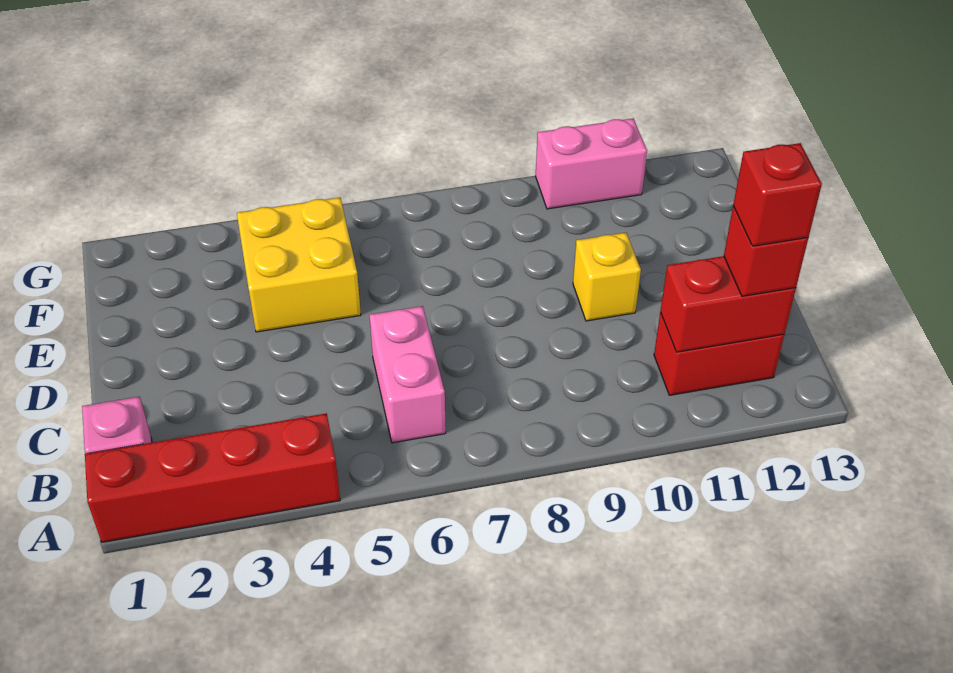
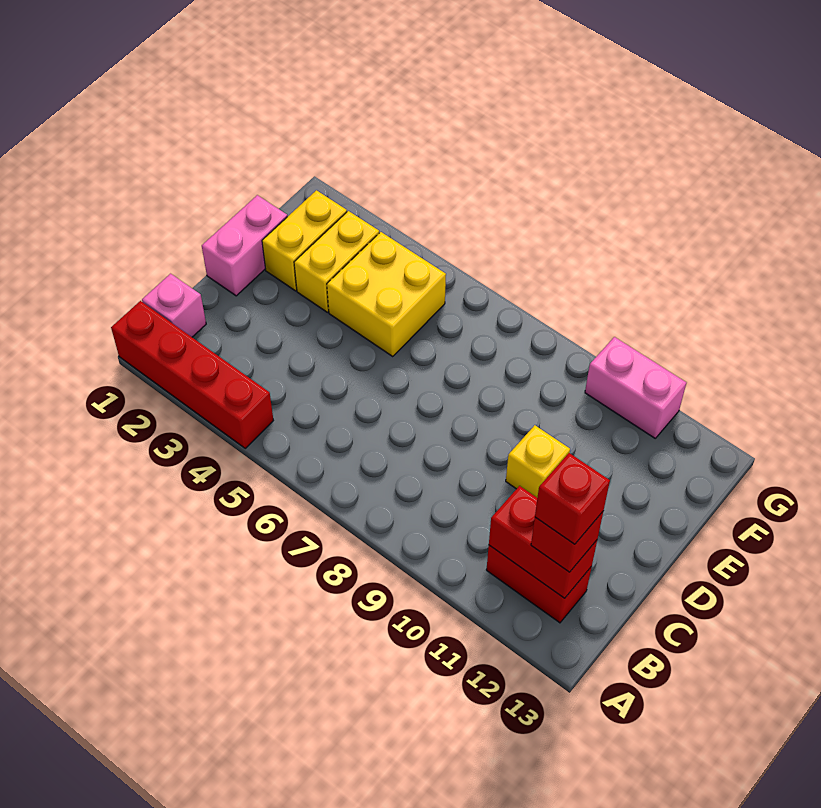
pink 1x2 brick [370,306,446,443] -> pink 1x2 brick moved to [202,195,287,296]
none -> yellow 1x2 brick [262,190,347,291]
none -> yellow 1x2 brick [294,211,379,312]

